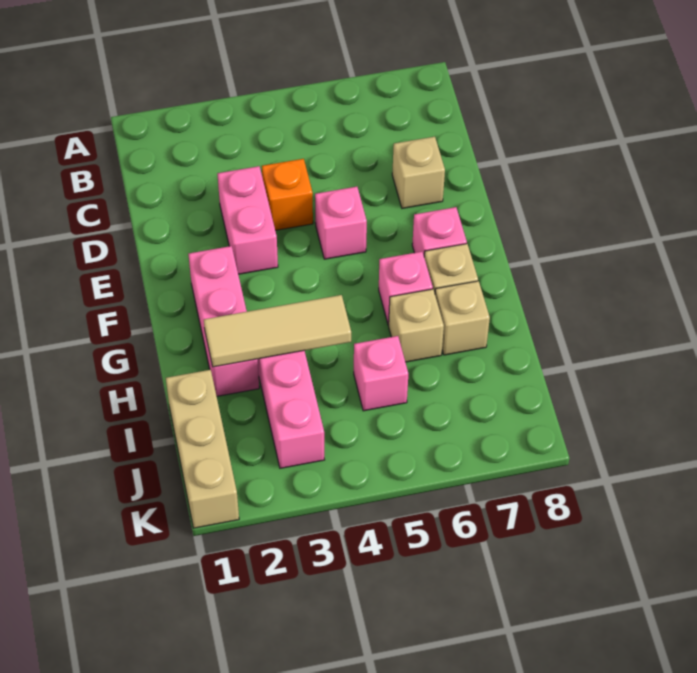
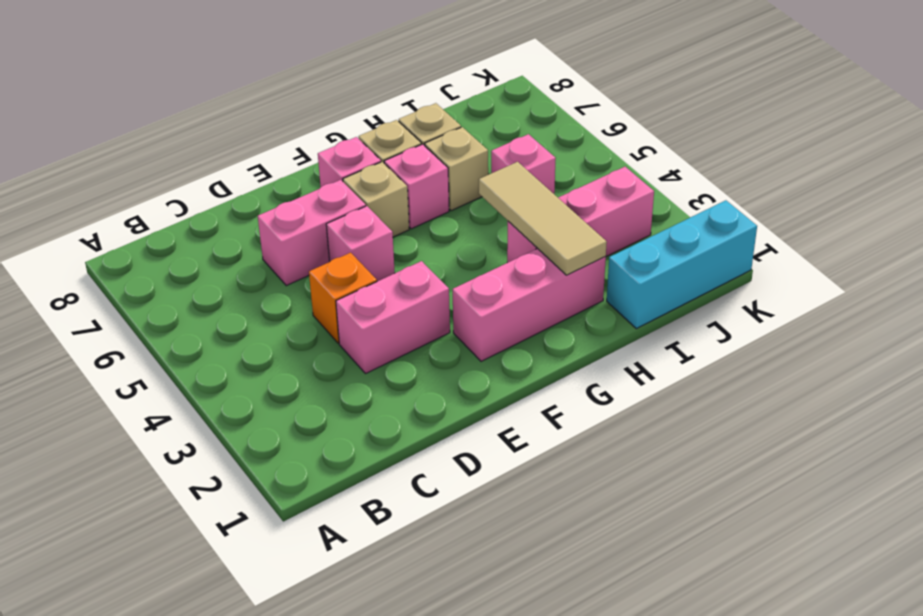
none -> pink 1x2 brick [258,180,366,286]
tan 1x1 brick [392,137,445,208] -> tan 1x1 brick moved to [343,162,409,237]
tan 1x3 brick [166,370,239,528] -> cyan 1x3 brick [607,200,757,329]

